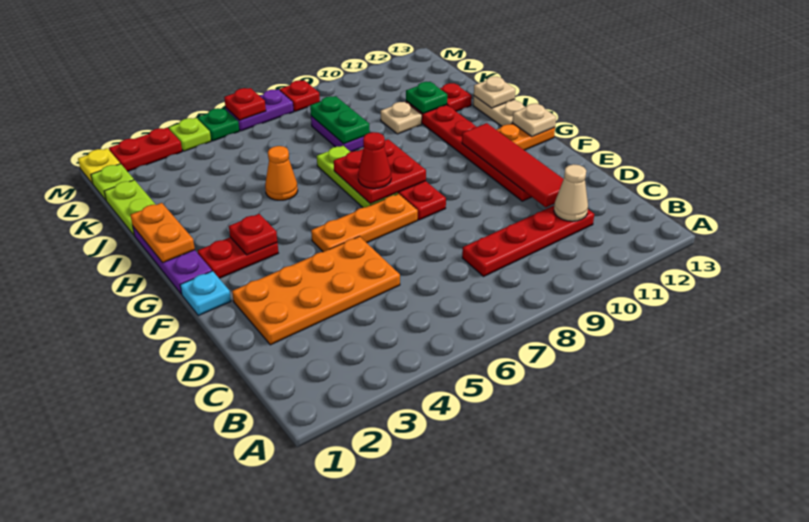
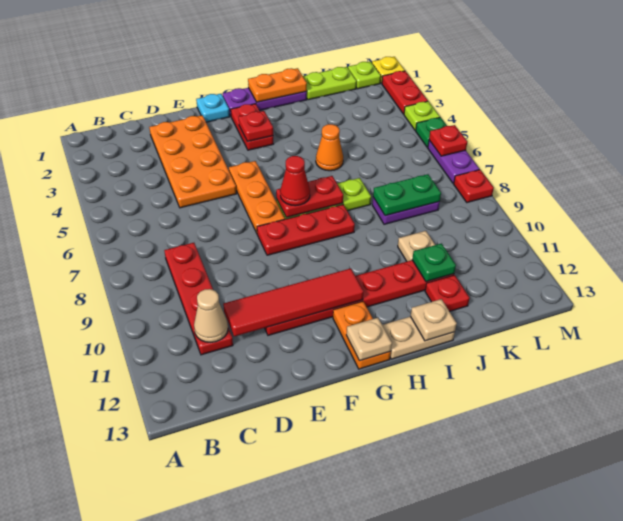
red 2x2 plate [334,139,426,204] -> red 1x2 plate [276,176,343,218]

